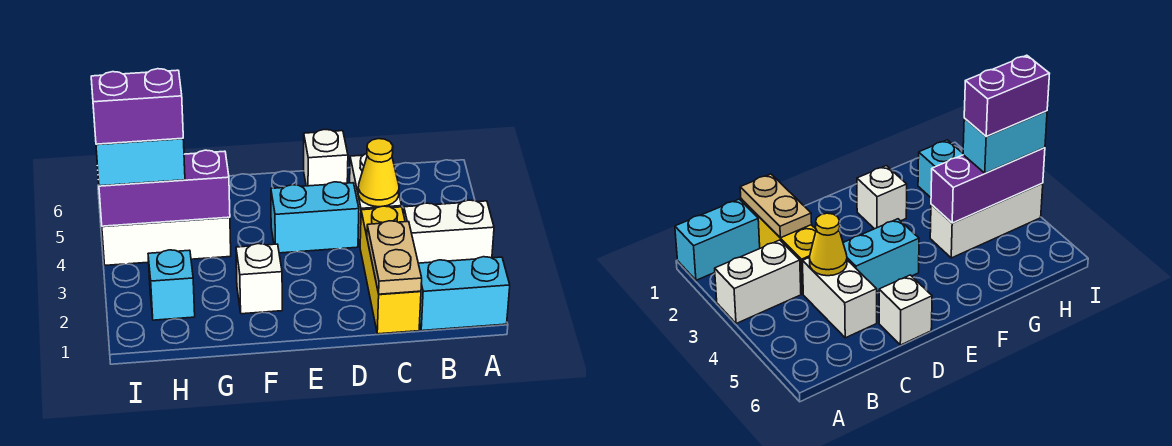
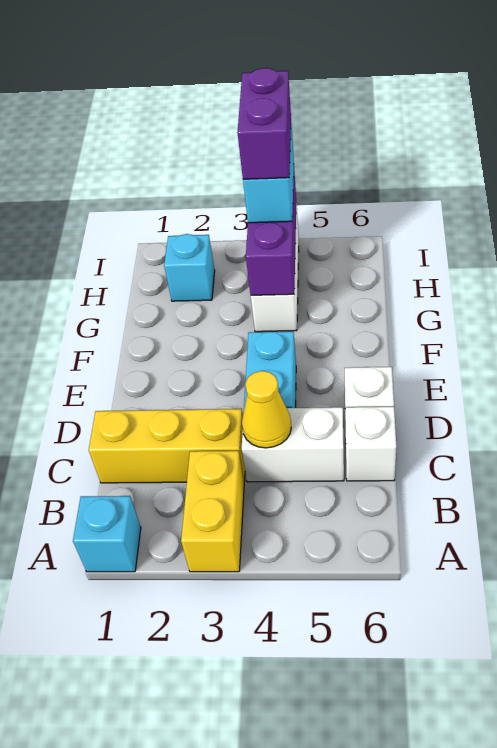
cyan 1x2 brick [418,257,510,331] -> cyan 1x1 brick [73,496,141,572]
white 1x2 brick [404,200,494,263] -> yellow 1x2 brick [181,451,244,572]
tan 1x2 plate [367,221,422,294] -> none
white 1x1 brick [236,244,282,314] -> white 1x1 brick moved to [345,407,396,481]

